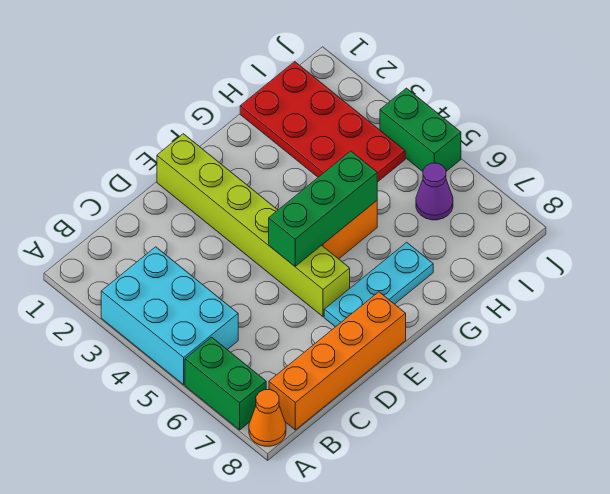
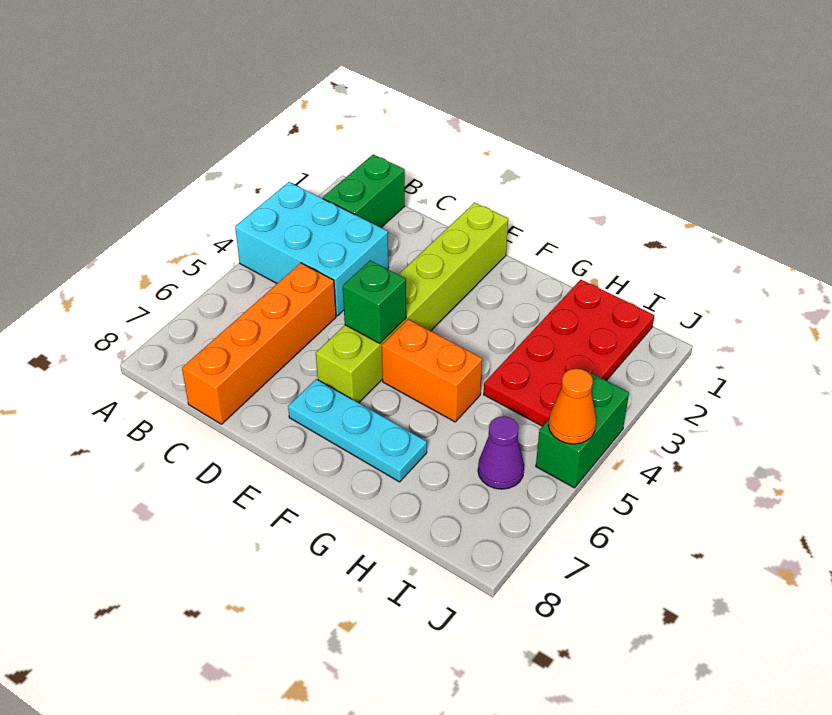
cyan 2x3 brick [101,247,238,385] -> cyan 2x3 brick turned to [235,182,389,316]
green 1x2 brick [185,337,266,430] -> green 1x2 brick moved to [323,154,405,227]
orange 1x1 cone [249,390,286,446] -> orange 1x1 cone moved to [548,369,596,444]
orange 1x4 brick [269,292,406,430] -> orange 1x4 brick turned to [182,263,336,424]
green 1x3 brick [269,151,377,266] -> green 1x1 brick [343,260,406,343]

